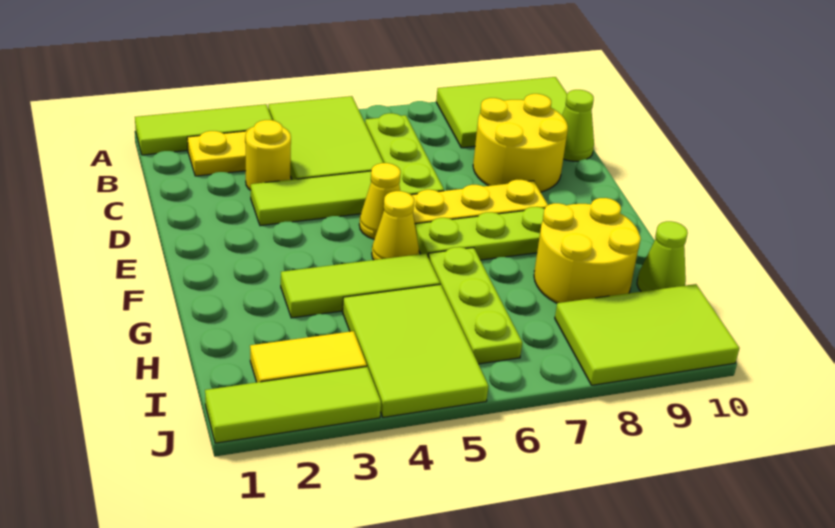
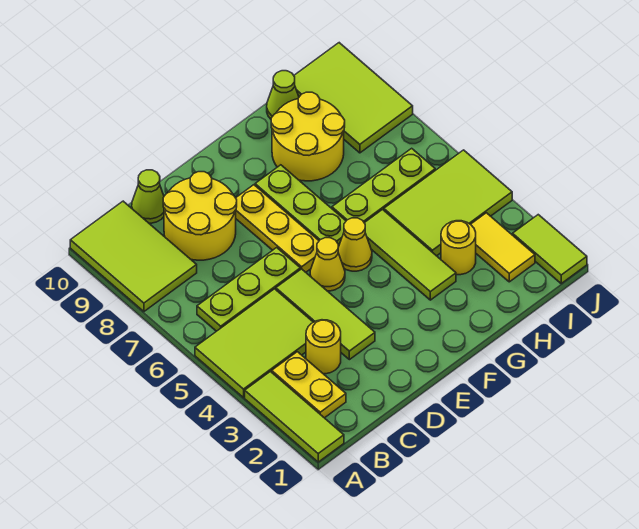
none -> yellow 1x1 round brick [441,221,476,275]
lime 1x3 tile [205,367,381,443] -> lime 1x2 tile [513,215,587,283]

